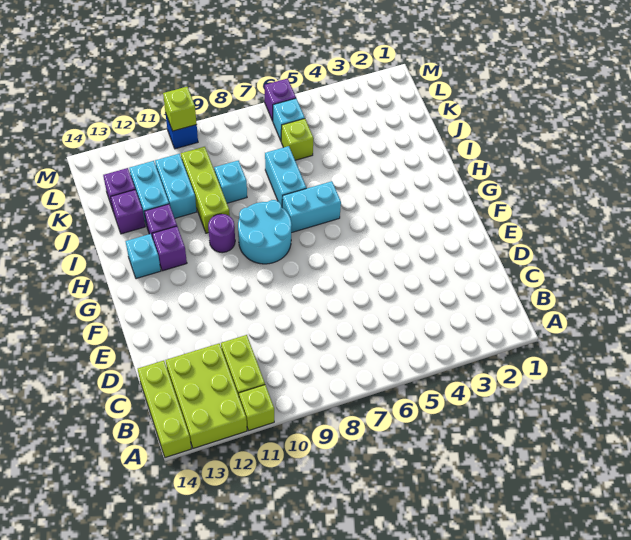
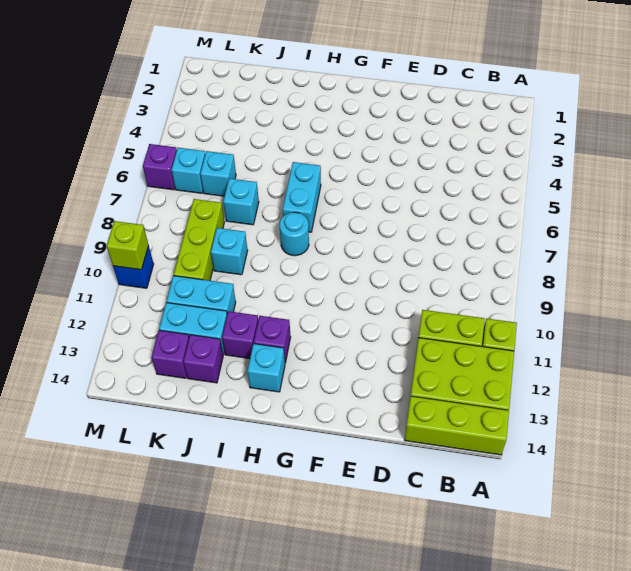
cyan 2x2 round brick [238,200,292,264] -> cyan 1x1 round brick [280,212,309,256]
purple 1x1 round brick [208,214,235,253] -> none
cyan 1x2 brick [265,146,306,207] -> cyan 1x1 brick [223,178,259,225]
lime 1x3 brick [181,147,230,233] -> lime 1x3 brick turned to [174,199,224,281]
lime 1x1 brick [281,119,314,160] -> cyan 1x1 brick [200,151,236,196]

